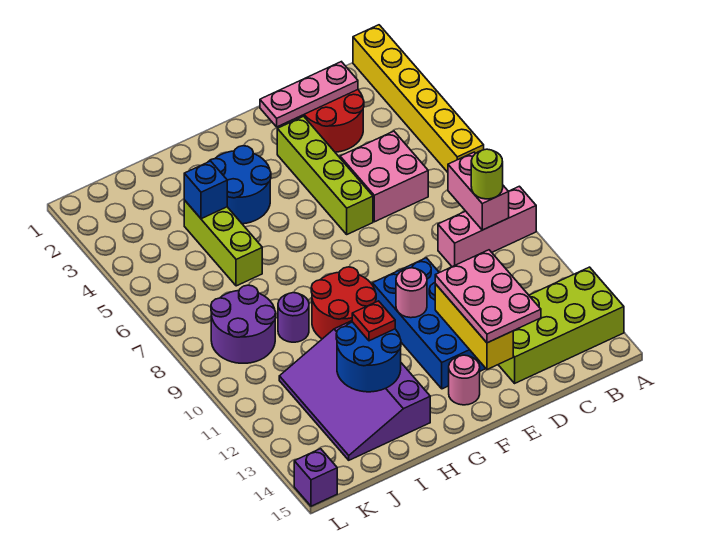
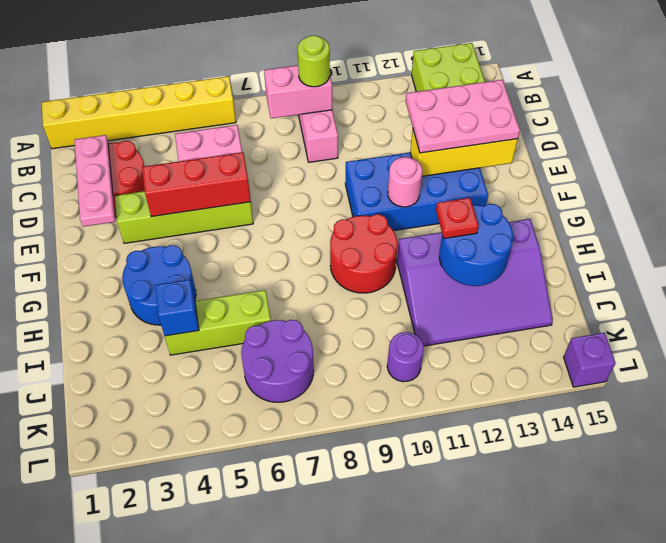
none -> red 1x3 brick [142,152,251,217]
pink 1x1 round brick [449,355,480,405] -> none
purple 1x1 round brick [278,293,309,342] -> purple 1x1 round brick moved to [387,332,424,382]
purple 2x2 round brick [211,285,276,363] -> purple 2x2 round brick moved to [241,320,314,402]

